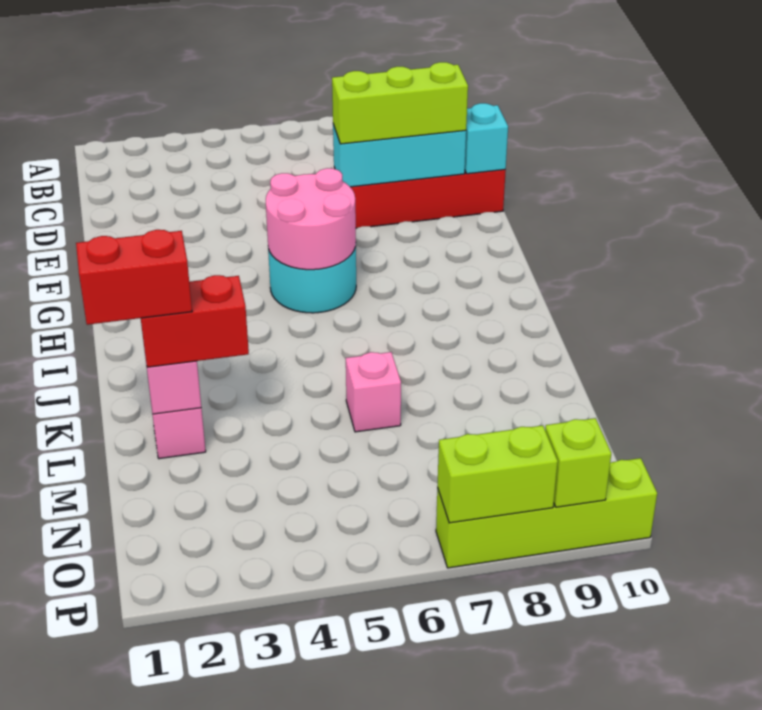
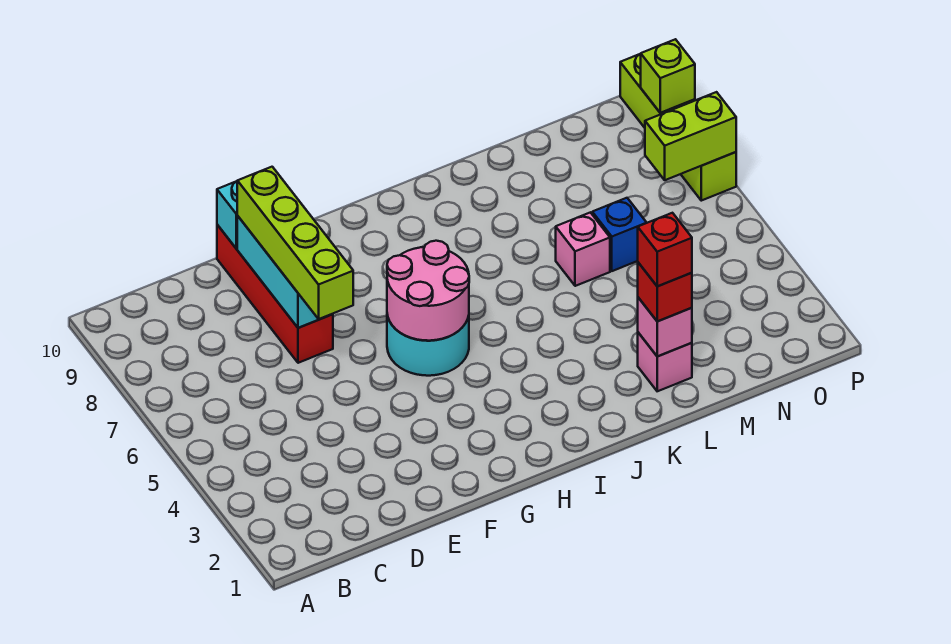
lime 1x3 brick [332,62,468,144] -> lime 1x4 brick [237,167,353,319]
red 1x2 brick [76,230,192,325] -> red 1x1 brick [638,213,692,286]
red 1x2 brick [141,275,249,367] -> red 1x1 brick [638,263,692,321]
none -> blue 1x1 brick [592,198,647,271]
lime 1x2 brick [437,425,558,523] -> lime 1x2 brick turned to [645,92,736,180]

